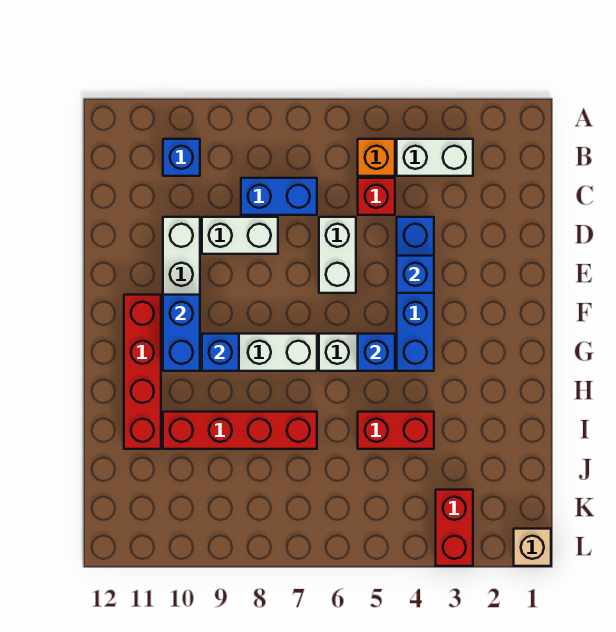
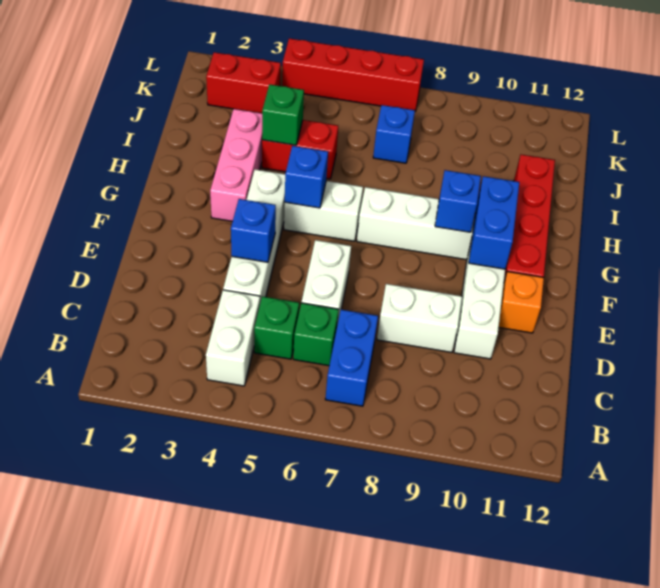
white 1x2 brick [397,139,473,176] -> white 1x2 brick turned to [206,290,260,386]
orange 1x1 brick [358,139,395,176] -> orange 1x1 brick moved to [499,271,544,333]
blue 1x1 brick [163,139,200,176] -> blue 1x1 brick moved to [373,105,415,163]
red 1x1 brick [358,178,395,215] -> green 1x1 brick [254,296,299,359]
none -> green 1x1 brick [293,303,339,366]
blue 1x2 brick [241,178,317,215] -> blue 1x2 brick turned to [325,310,378,406]
blue 1x4 brick [397,217,434,371] -> white 1x4 brick [223,169,285,302]
none -> pink 1x3 brick [210,109,262,221]
none -> green 1x1 brick [262,84,304,145]
red 1x4 brick [163,412,317,449] -> red 1x4 brick moved to [282,38,424,111]
red 1x2 brick [436,490,473,566] -> red 1x2 brick turned to [206,52,281,113]
tan 1x1 brick [514,529,551,566] -> none

